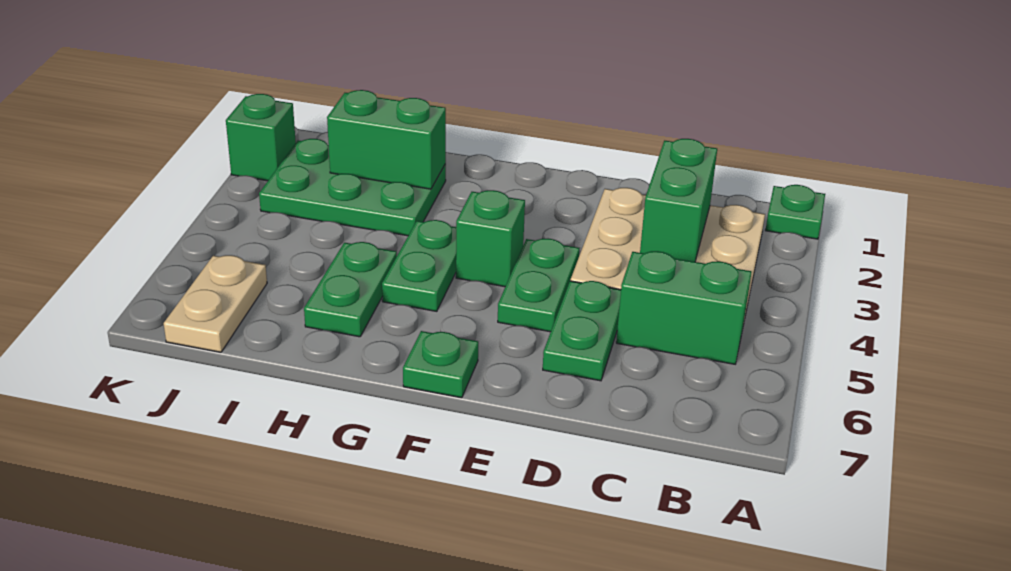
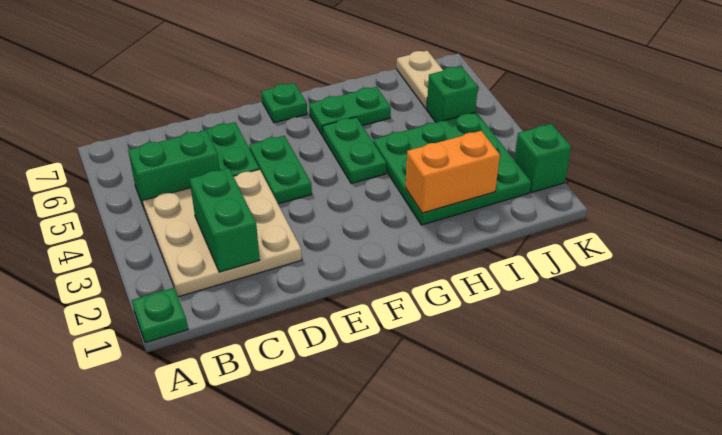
green 1x1 brick [456,190,525,287] -> green 1x1 brick moved to [427,66,478,122]
green 2x3 plate [259,139,446,236] -> green 3x3 plate [373,112,531,225]
green 1x2 brick [327,90,446,189] -> orange 1x2 brick [406,131,500,213]
green 1x2 plate [304,242,397,337] -> green 1x2 plate turned to [309,87,391,136]

